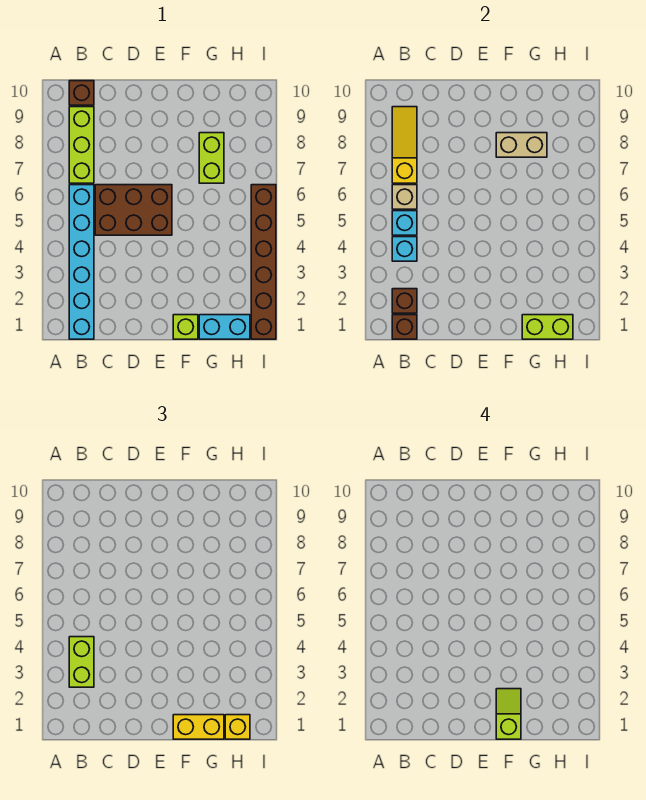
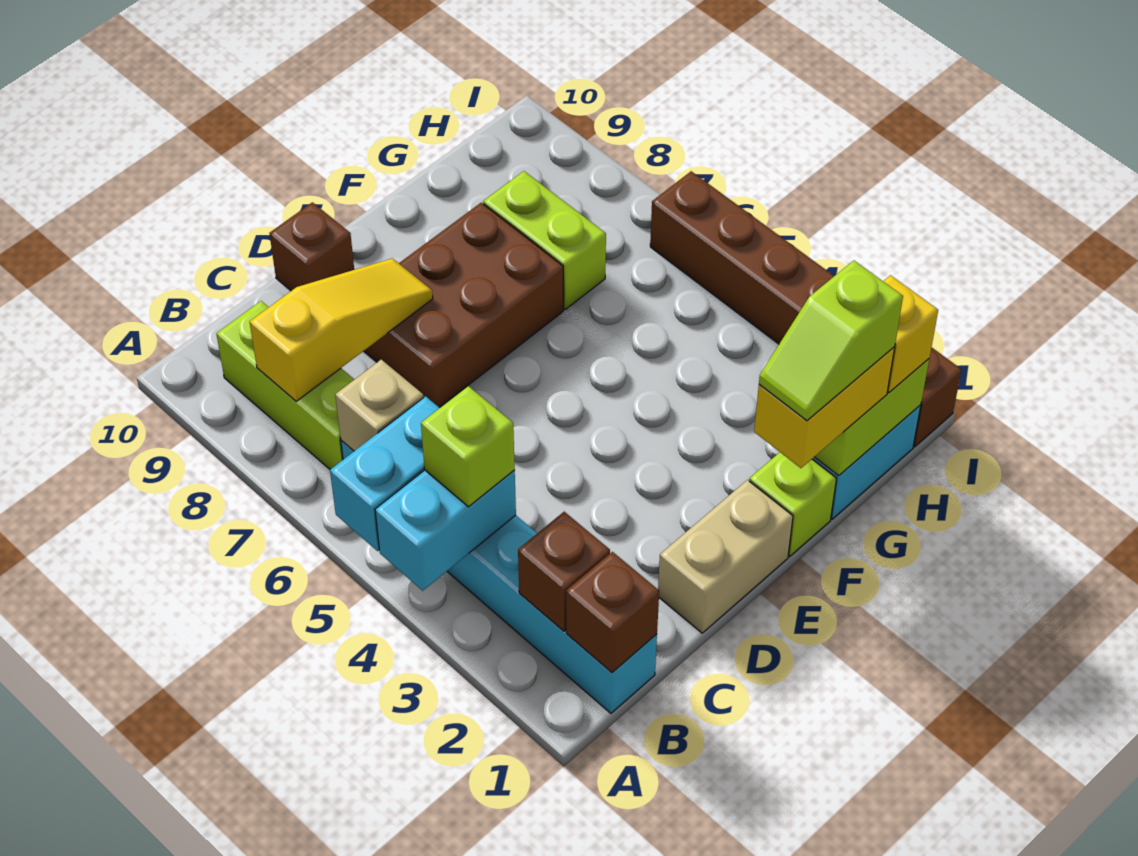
lime 1x2 brick [69,637,94,687] -> lime 1x1 brick [421,386,515,507]
cyan 1x1 brick [392,237,417,261] -> cyan 1x2 brick [375,470,516,591]
cyan 1x1 brick [392,211,417,235] -> cyan 1x2 brick [330,396,439,551]
yellow 1x3 slope [392,107,417,183] -> yellow 1x3 slope turned to [250,258,433,401]
brown 1x1 brick [69,81,94,105] -> brown 1x1 brick moved to [269,202,354,291]
brown 2x3 brick [95,185,172,235] -> brown 2x3 brick moved to [364,203,563,408]
lime 1x2 slope [496,689,521,739] -> lime 1x2 slope turned to [759,261,903,421]
tan 1x2 brick [496,133,547,157] -> tan 1x2 brick moved to [658,480,793,633]

